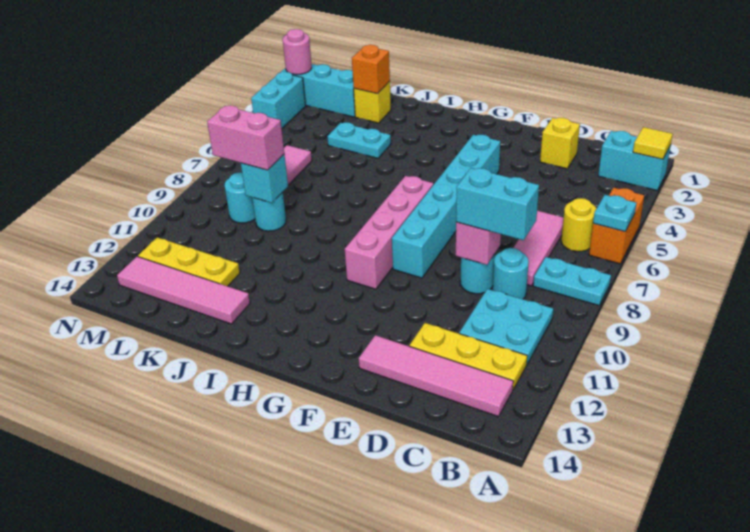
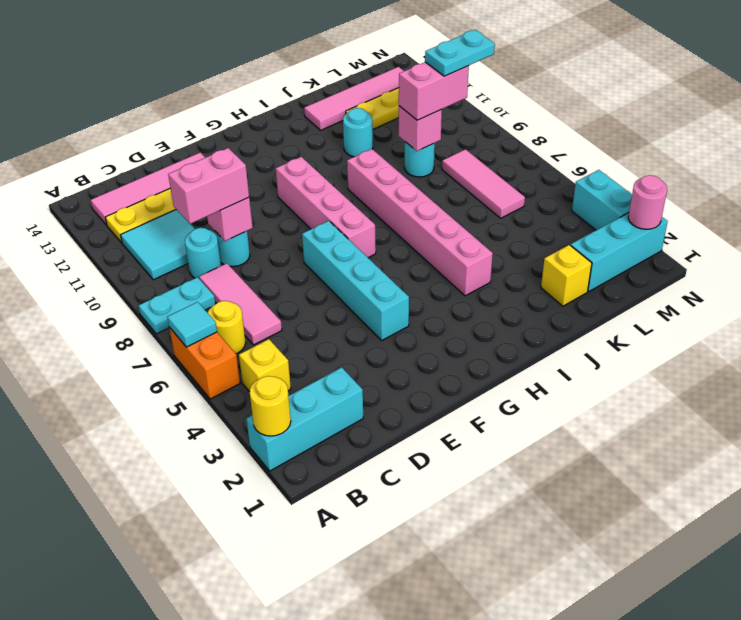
cyan 1x2 brick [598,131,671,190] -> cyan 1x3 brick [246,367,363,471]
yellow 1x1 tile [633,127,673,159] -> yellow 1x1 round brick [250,376,291,436]
cyan 1x1 plate [593,195,636,232] -> cyan 1x1 tile [167,302,217,347]
cyan 2x2 plate [459,289,553,364] -> cyan 2x2 tile [121,209,195,280]
cyan 1x2 brick [456,168,539,240] -> pink 1x2 brick [168,148,249,224]
yellow 1x1 brick [540,118,580,169] -> yellow 1x1 brick moved to [239,339,291,392]
cyan 1x6 brick [392,135,500,278] -> cyan 1x4 brick [302,221,409,340]
none -> pink 1x6 brick [347,149,493,296]
cyan 1x2 plate [327,122,391,158] -> cyan 1x2 plate moved to [425,30,495,76]
orange 1x1 brick [352,45,390,94] -> none
cyan 1x1 brick [241,154,288,203] -> pink 1x1 brick [399,106,442,151]
cyan 1x1 round brick [224,172,255,223] -> cyan 1x1 round brick moved to [343,108,373,157]

